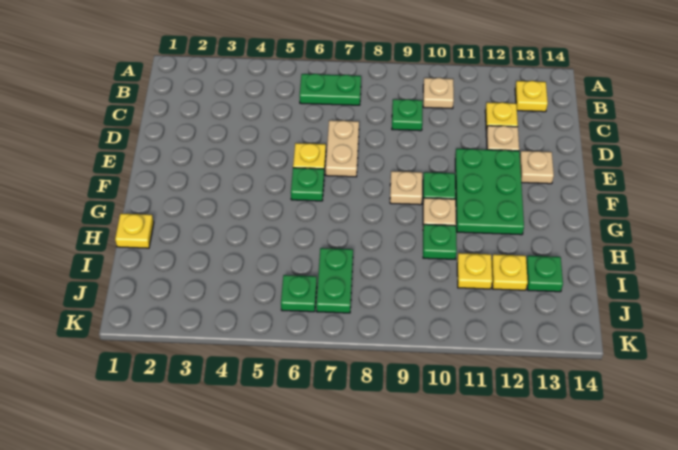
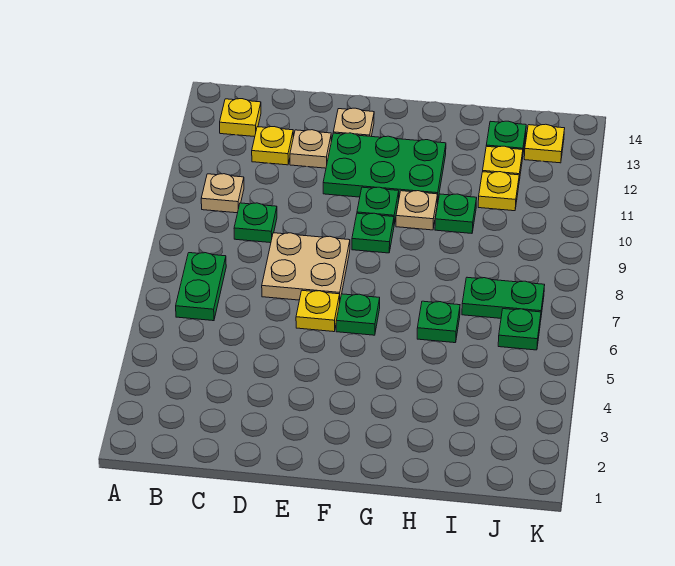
tan 1x2 plate [326,120,359,177] -> tan 2x2 plate [262,233,350,300]
tan 1x1 plate [390,171,422,205] -> green 1x1 plate [352,213,394,253]
yellow 1x1 plate [115,214,154,248] -> yellow 1x1 plate moved to [524,124,565,163]
none -> green 1x1 plate [417,301,460,343]

